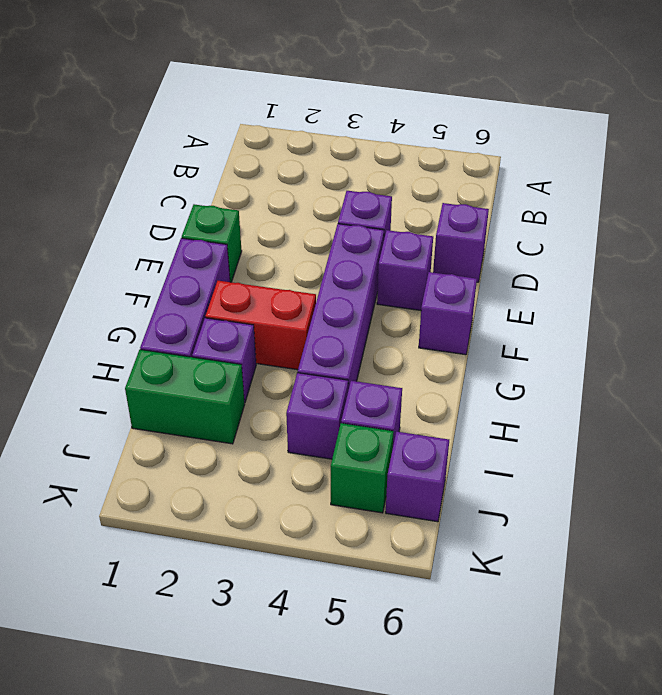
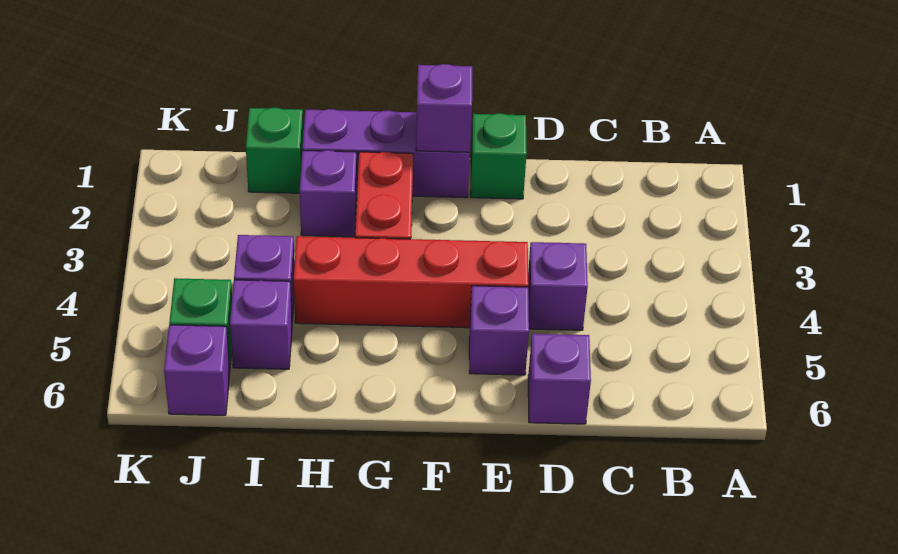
purple 1x4 brick [298,224,384,390] -> red 1x4 brick [294,236,528,328]
purple 1x1 brick [419,272,477,355] -> purple 1x1 brick moved to [416,64,472,152]
green 1x2 brick [125,350,245,444] -> green 1x1 brick [246,108,303,193]

